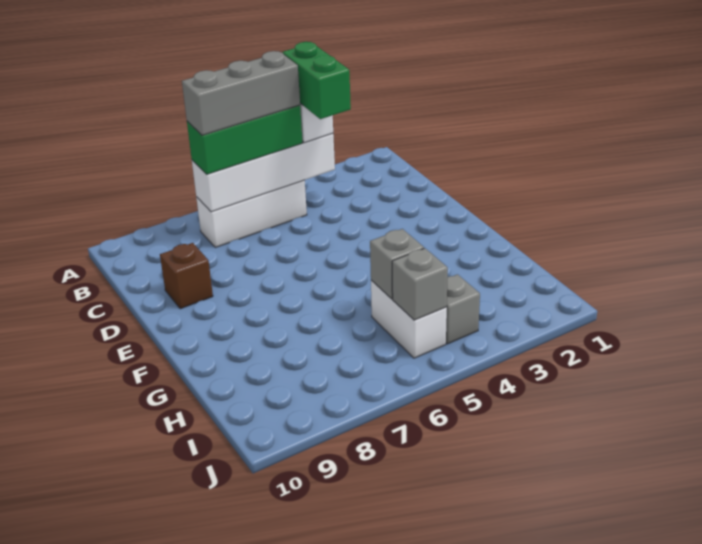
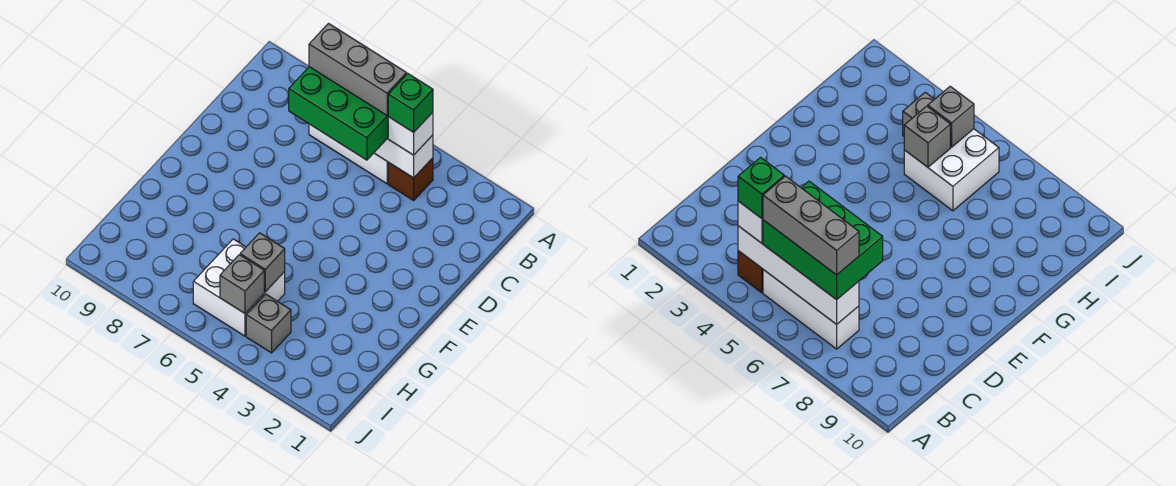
green 1x2 brick [282,42,351,119] -> green 1x1 brick [388,74,433,132]
green 1x3 brick [187,105,302,174] -> green 2x3 brick [289,67,388,160]
brown 1x1 brick [160,243,213,309] -> brown 1x1 brick moved to [388,158,433,200]
white 1x2 brick [371,280,447,358] -> white 2x2 brick [193,239,285,336]

